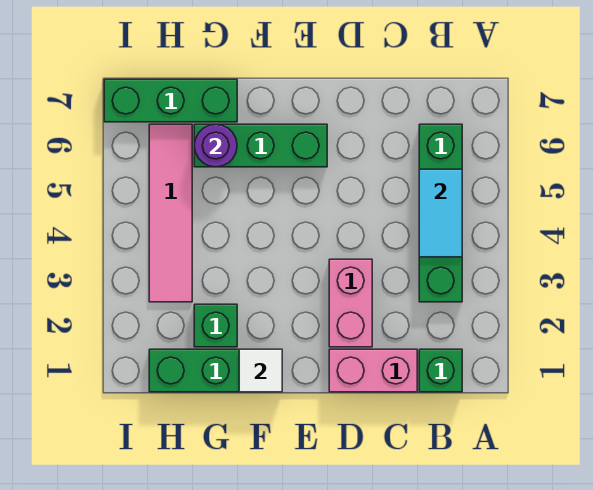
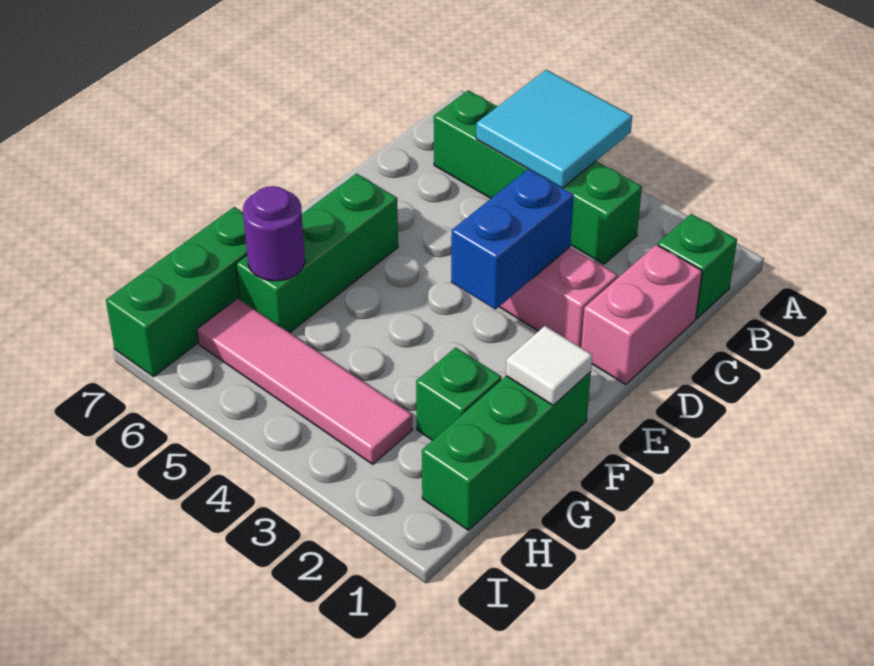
cyan 1x2 tile [419,169,462,257] -> cyan 2x2 tile [476,70,632,188]
none -> blue 1x2 brick [451,169,574,310]

